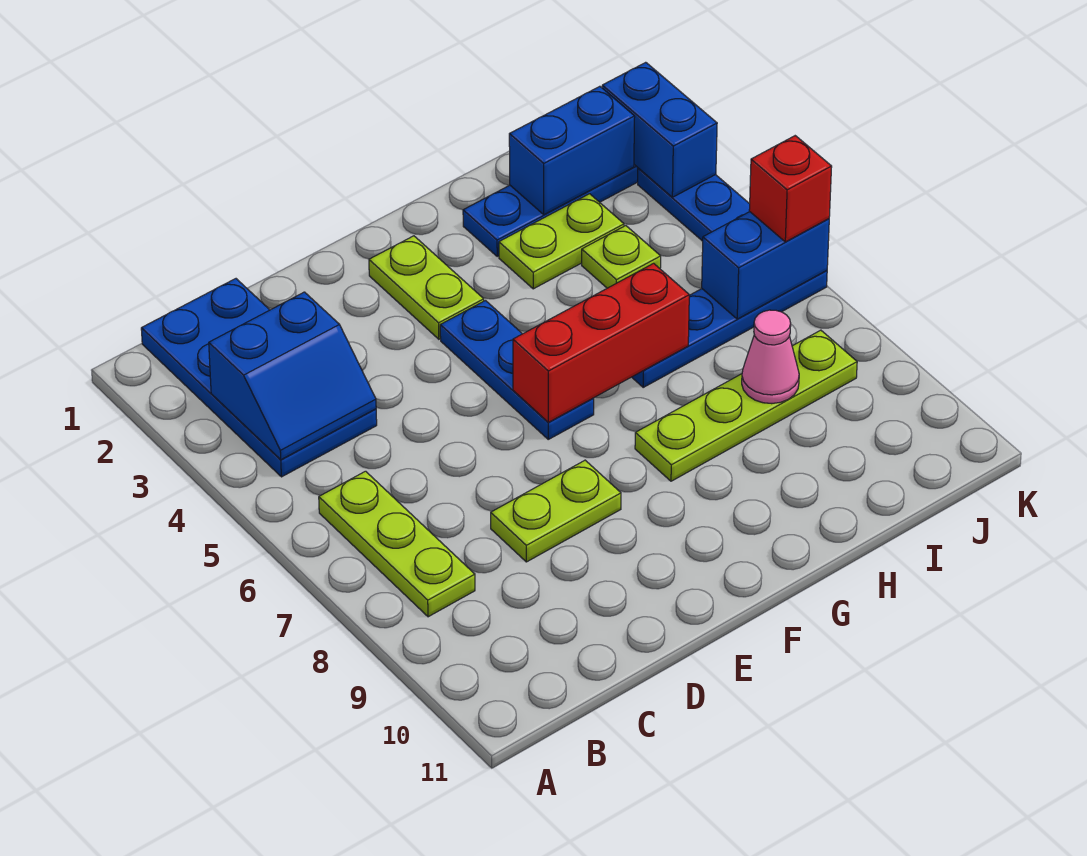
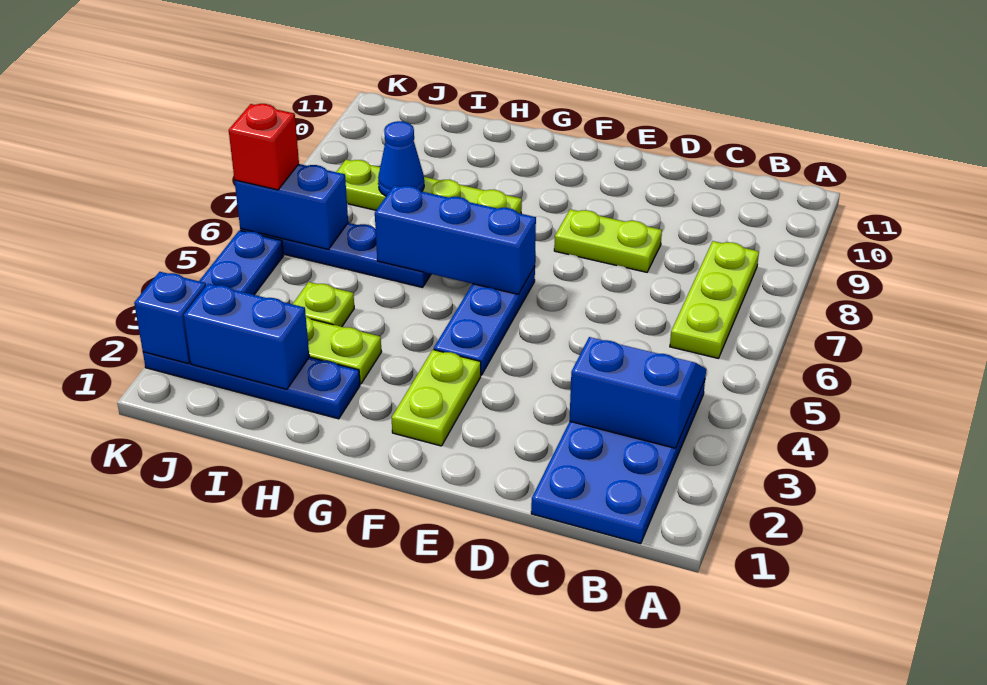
red 1x3 brick [513,263,689,422] -> blue 1x3 brick [375,185,536,294]
pink 1x1 cone [742,310,799,404] -> blue 1x1 cone [378,121,424,196]
blue 1x2 brick [602,62,717,197] -> blue 1x1 brick [134,272,206,363]

